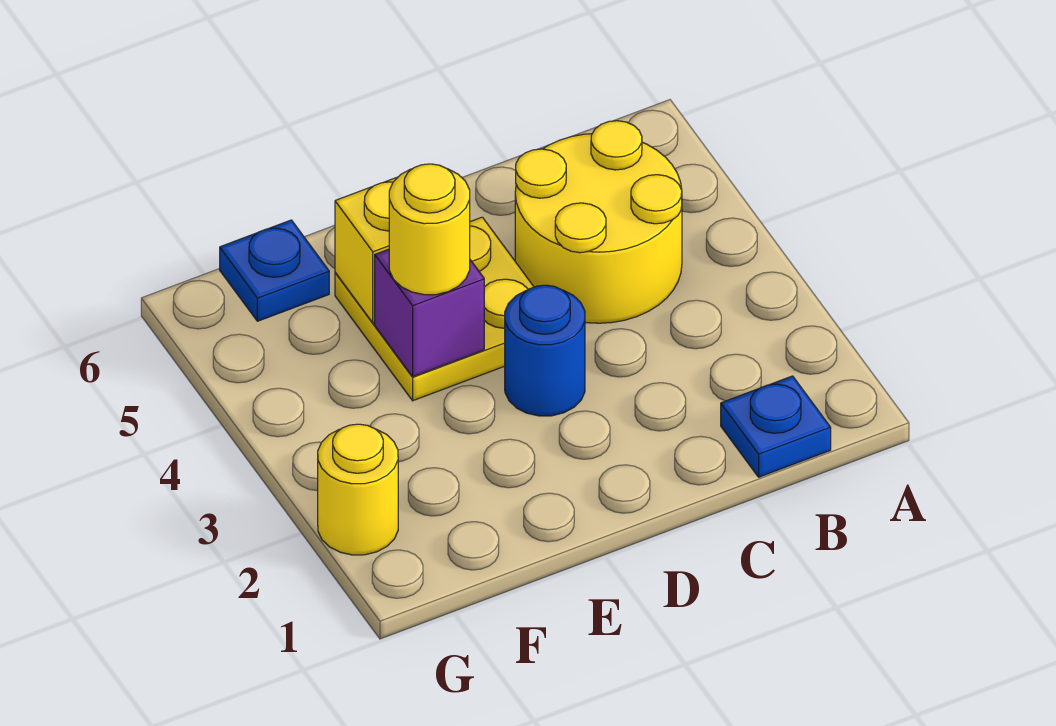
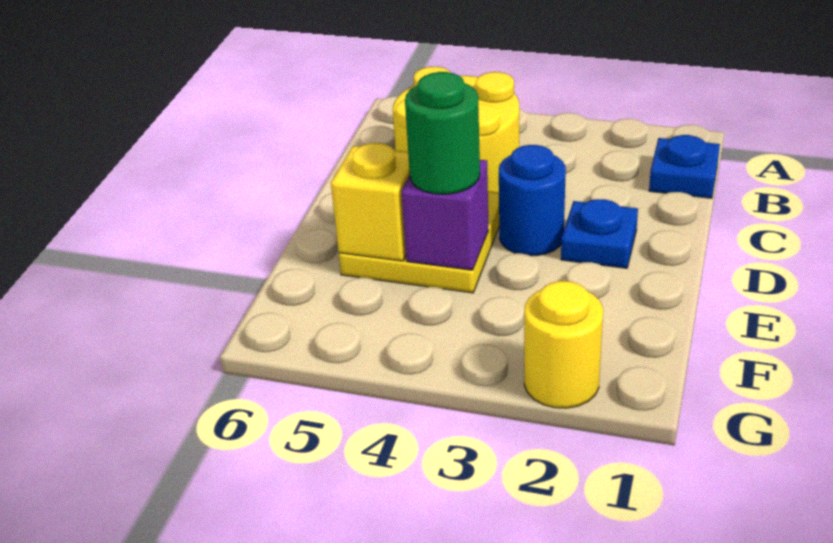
yellow 1x1 round brick [389,164,470,295] -> green 1x1 round brick [405,72,480,194]
blue 1x1 plate [220,220,329,321] -> blue 1x1 plate moved to [561,199,638,268]

